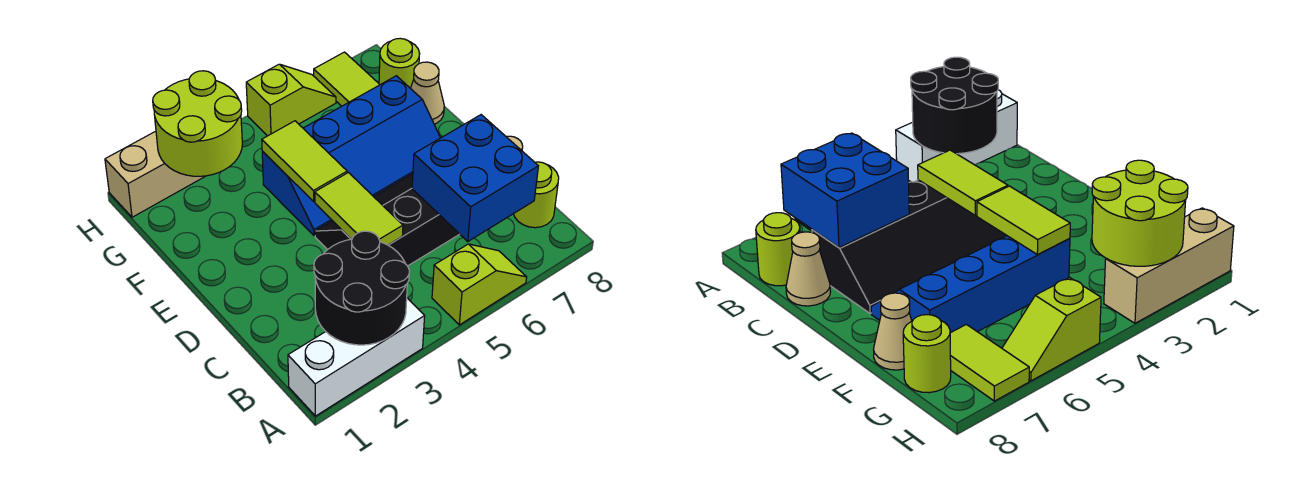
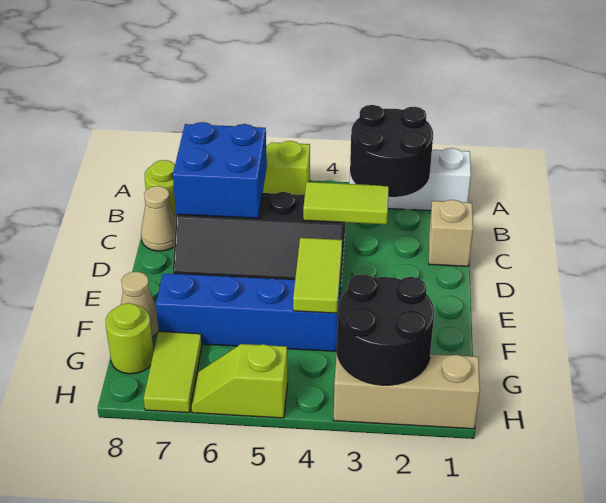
none -> tan 1x1 brick [429,200,473,266]
lime 1x2 tile [315,173,403,245] -> lime 1x2 tile turned to [303,182,389,224]
lime 2x2 round brick [153,71,242,176] -> black 2x2 round brick [337,274,434,385]

